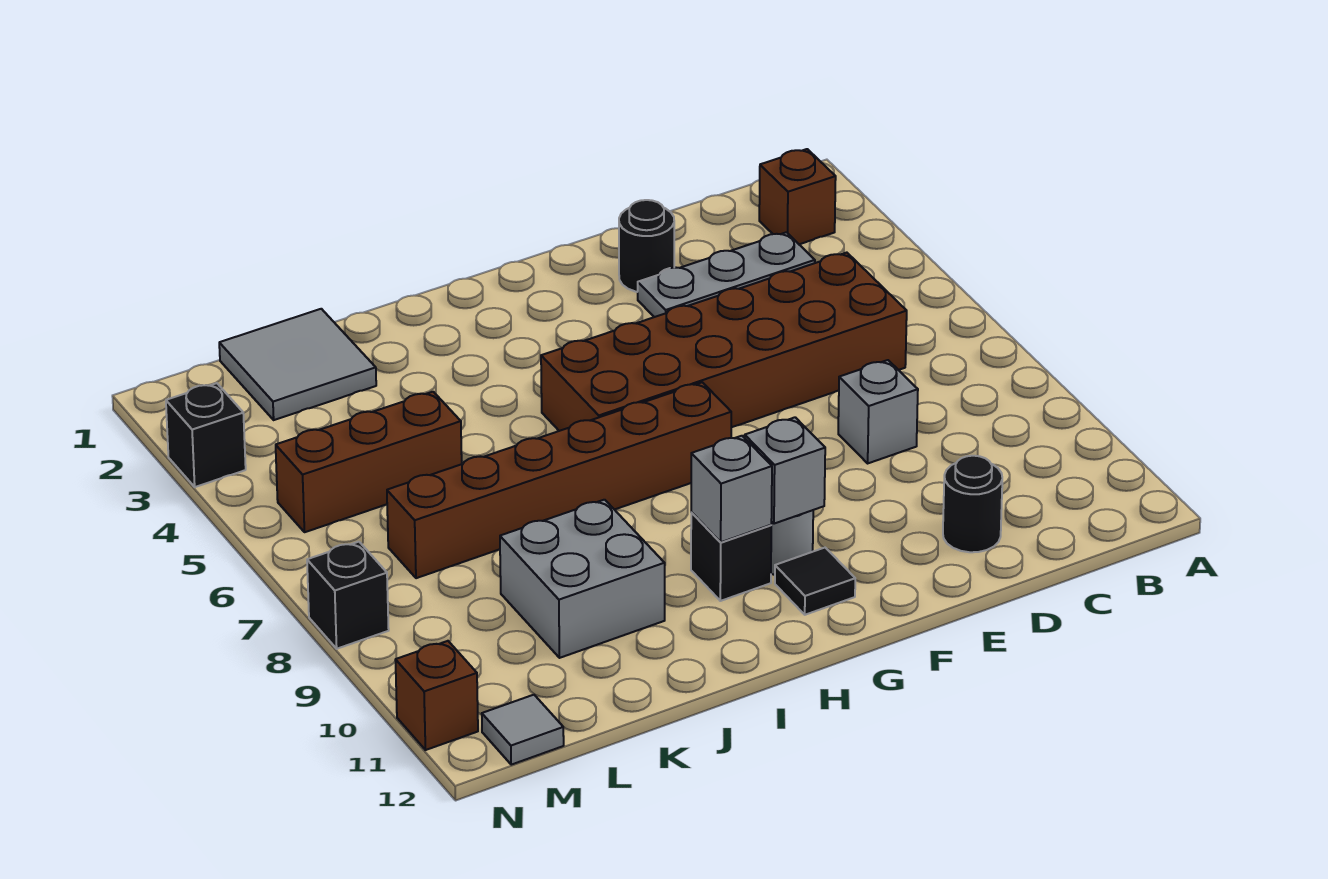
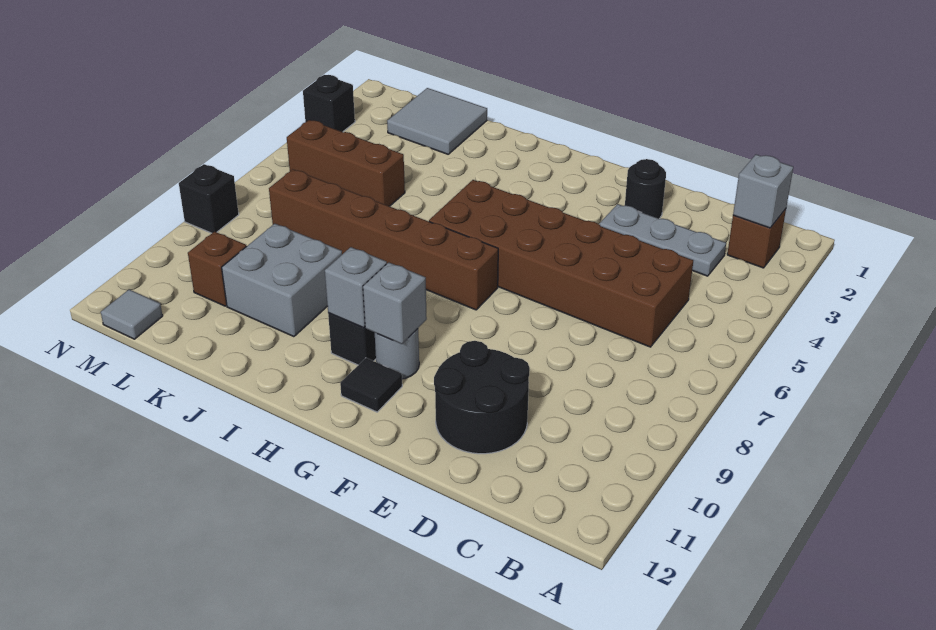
grey 1x1 brick [838,360,918,463] -> grey 1x1 brick moved to [733,155,793,228]
black 1x1 round brick [943,456,1002,552] -> black 2x2 round brick [434,341,530,454]
brown 1x1 brick [395,641,478,750] -> brown 1x1 brick moved to [188,232,247,306]

